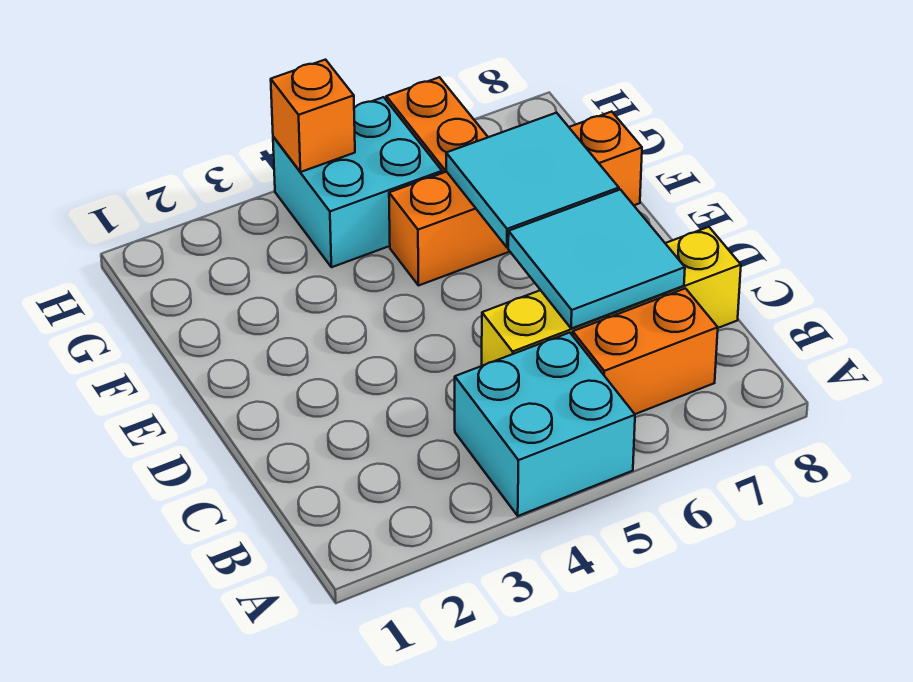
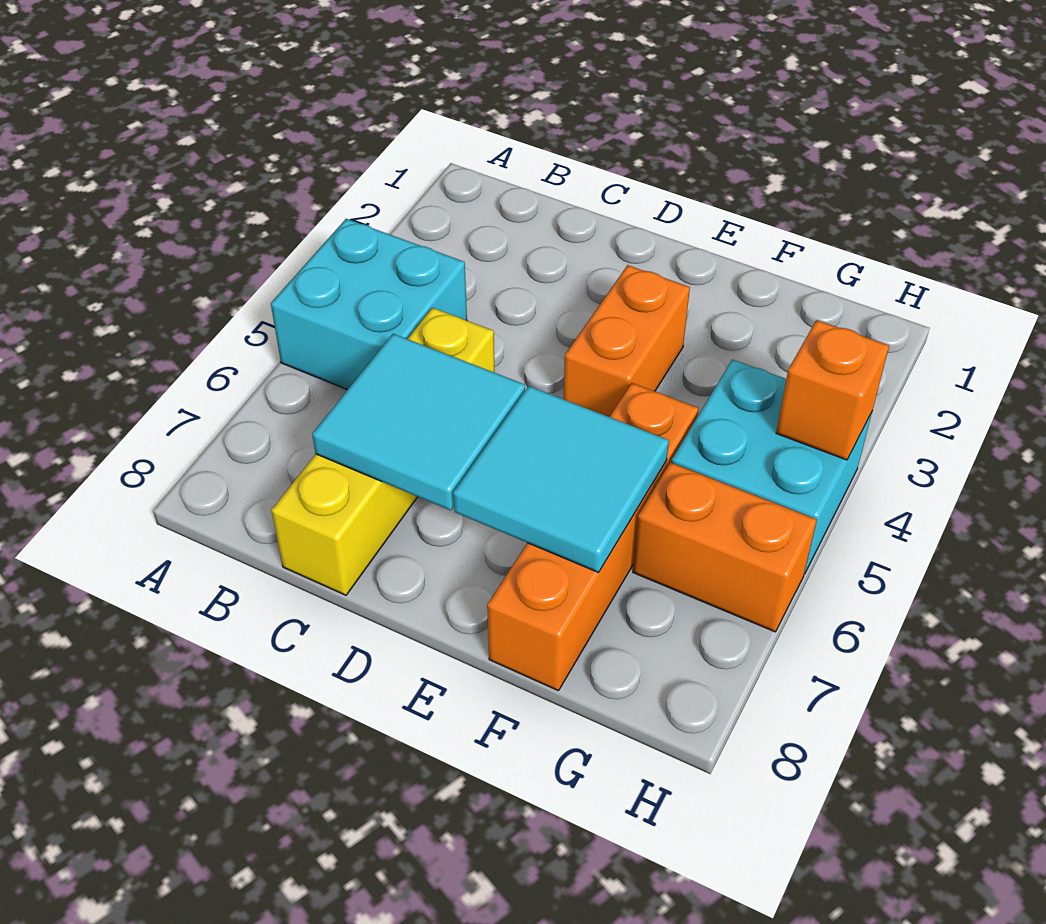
orange 1x2 brick [573,288,718,414] -> orange 1x2 brick moved to [564,265,690,417]

